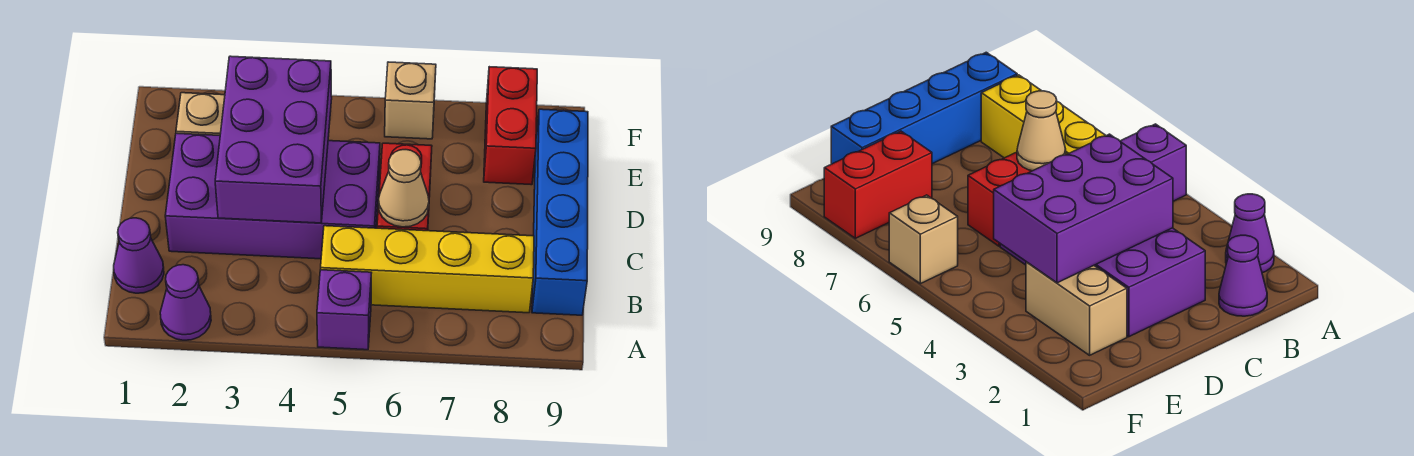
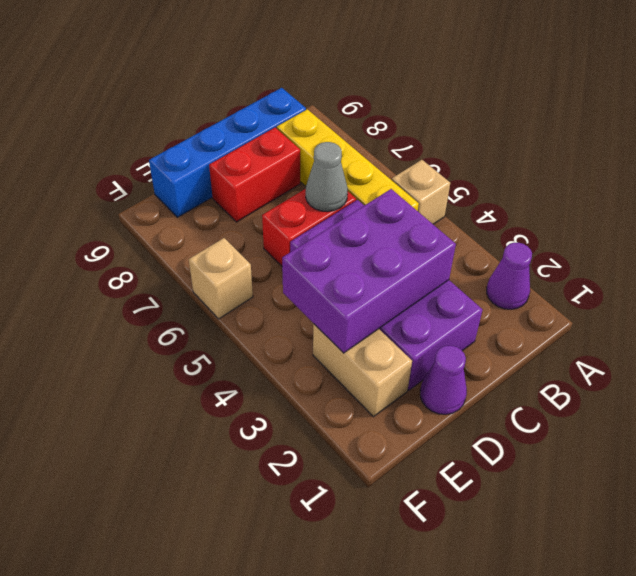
purple 1x1 brick [317,270,371,350] -> tan 1x1 brick [392,160,450,224]
purple 1x1 cone [114,218,164,293] -> purple 1x1 cone moved to [420,346,467,414]
tan 1x1 cone [378,150,429,227] -> grey 1x1 cone [306,142,348,212]
red 1x2 brick [484,67,537,185] -> red 1x2 brick moved to [209,128,300,222]

